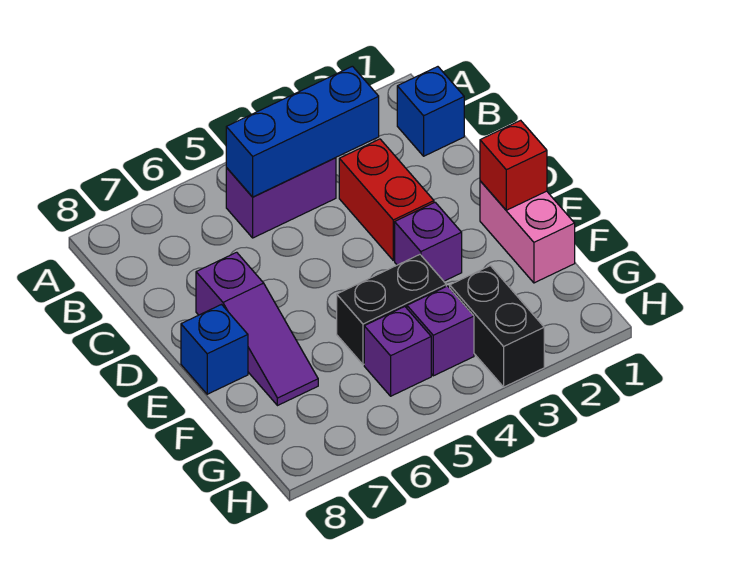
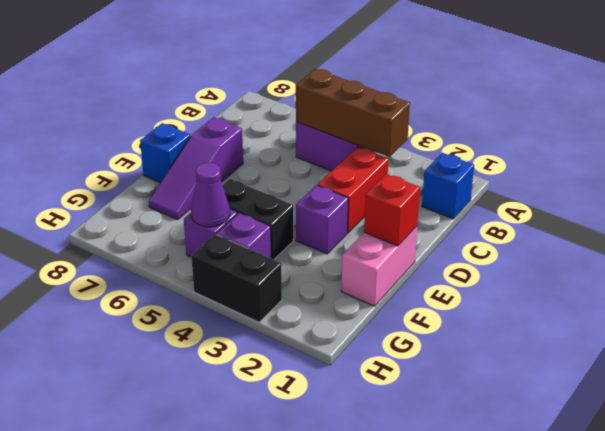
blue 1x3 brick [226,66,379,197] -> brown 1x3 brick [296,69,410,157]
black 1x2 brick [450,266,544,387] -> black 1x2 brick turned to [191,234,282,322]
none -> purple 1x1 cone [191,162,230,227]

